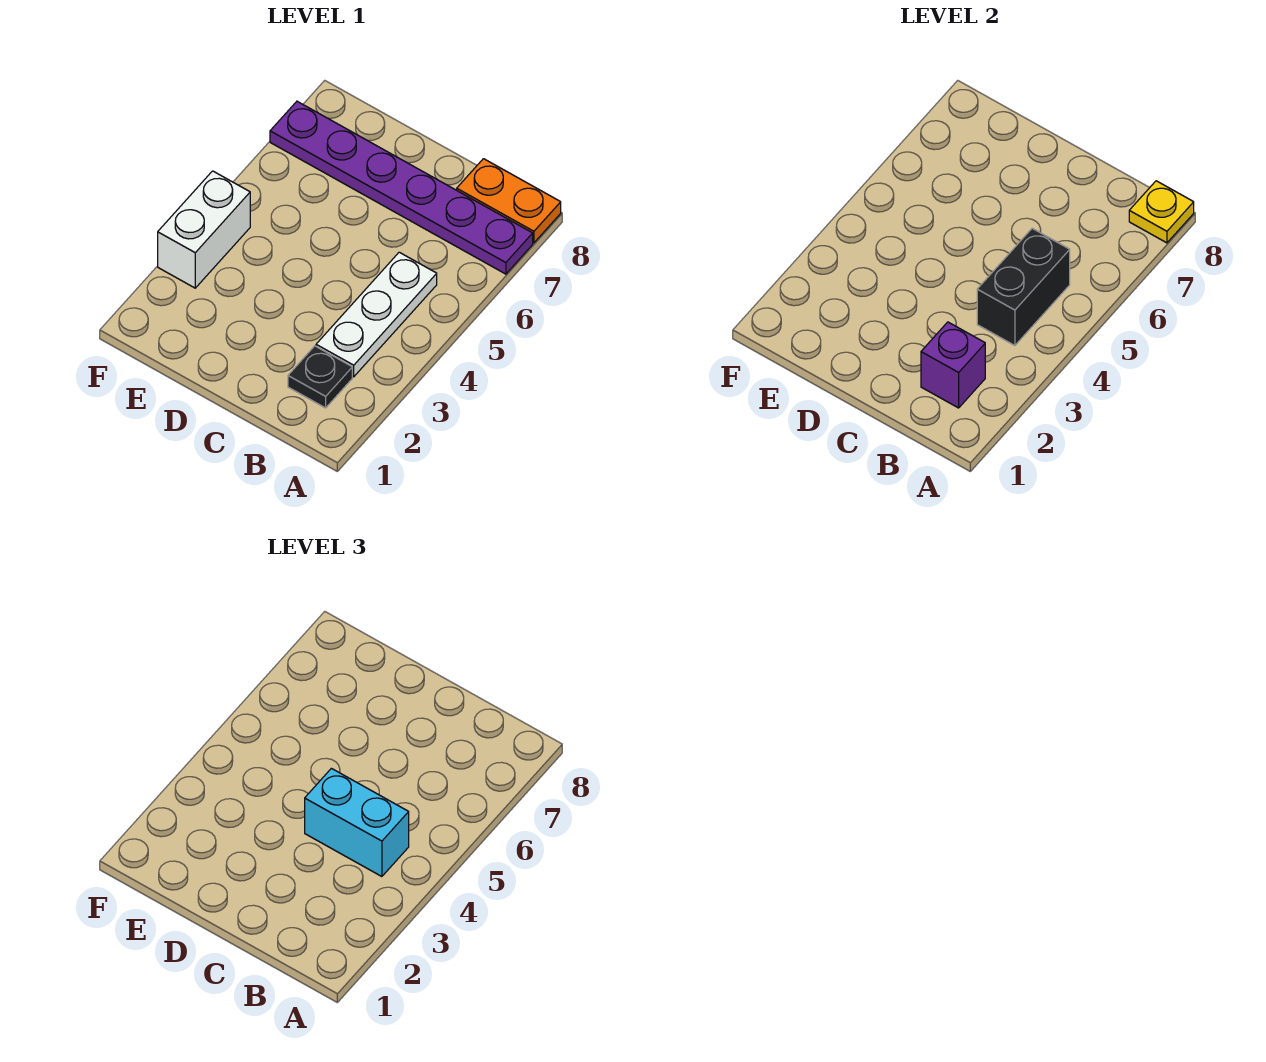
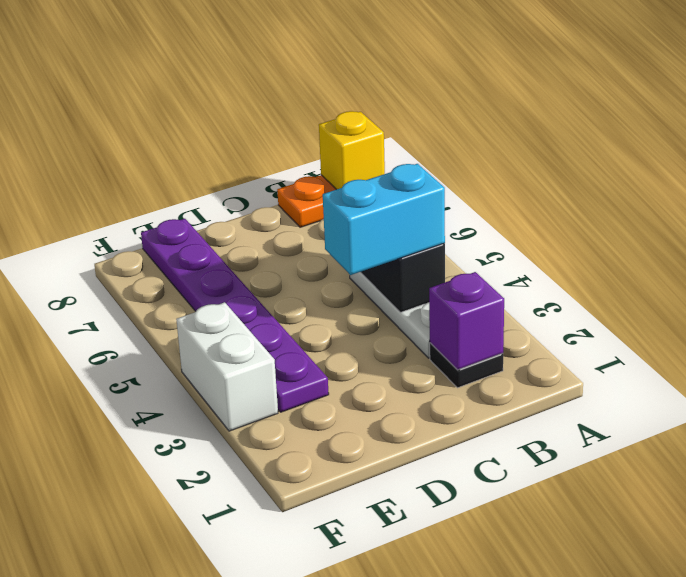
purple 1x6 plate [270,101,533,274] -> purple 1x6 plate turned to [141,219,329,412]
yellow 1x1 plate [1129,181,1194,243] -> yellow 1x1 brick [319,111,385,190]

